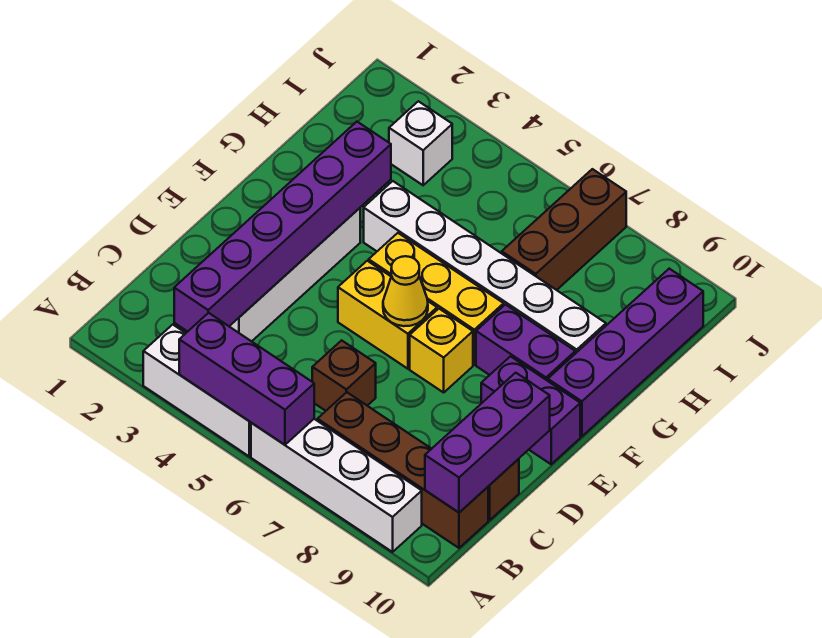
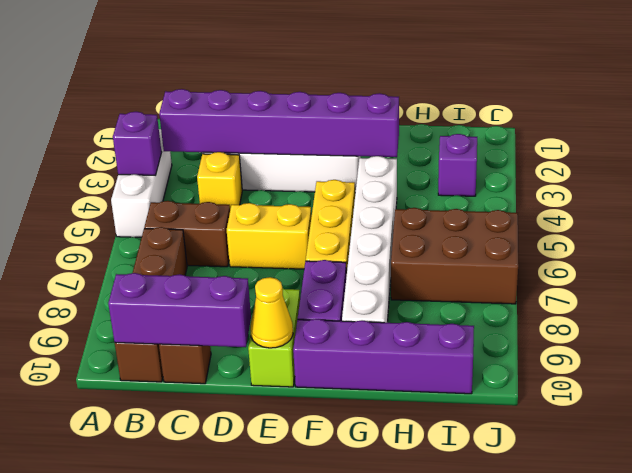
purple 1x3 brick [179,313,314,445] -> purple 1x1 brick [113,112,162,176]
white 1x4 brick [251,419,422,552] -> none
brown 1x1 brick [312,340,376,411] -> brown 1x2 brick [144,201,230,267]
yellow 1x2 brick [338,261,437,369] -> yellow 1x2 brick turned to [227,203,311,269]
yellow 1x1 cone [383,256,428,326] -> yellow 1x1 cone moved to [250,277,293,348]
yellow 1x1 brick [410,309,473,392] -> yellow 1x1 brick moved to [197,152,242,209]
purple 1x2 brick [481,356,580,464] -> lime 1x2 brick [248,288,300,387]
brown 1x3 brick [502,169,626,290] -> brown 2x3 brick [391,208,518,304]
white 1x1 brick [389,101,452,185] -> purple 1x1 brick [438,134,477,196]

